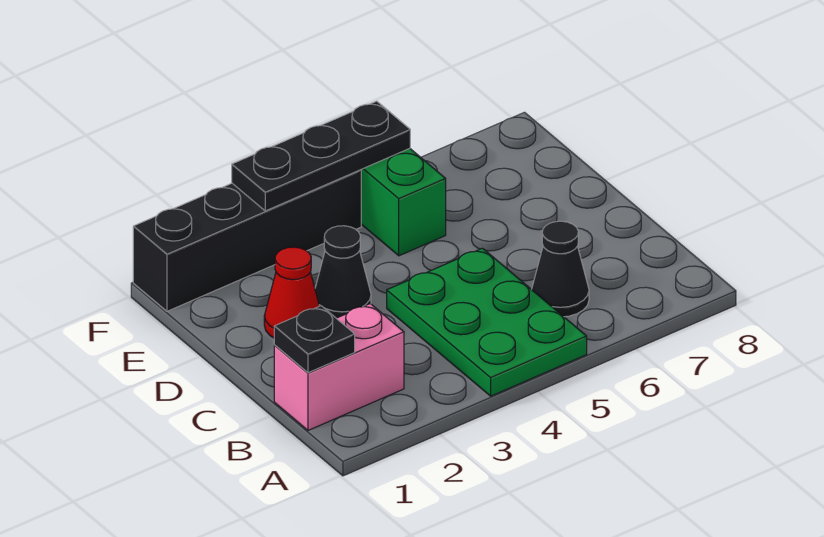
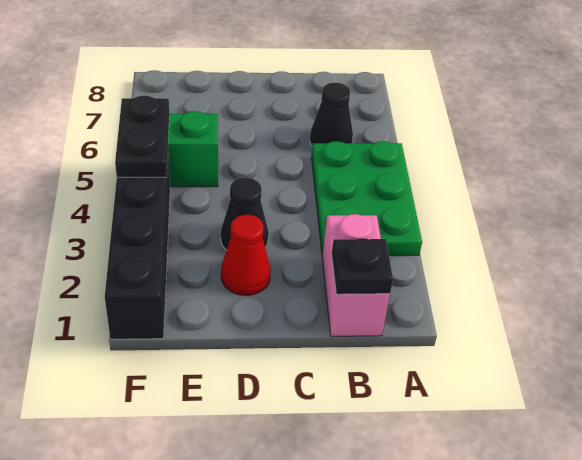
green 2x3 plate [387,248,587,396] -> green 2x3 plate turned to [311,141,422,256]
black 1x3 plate [232,101,410,211] -> black 1x2 plate [115,96,169,177]

